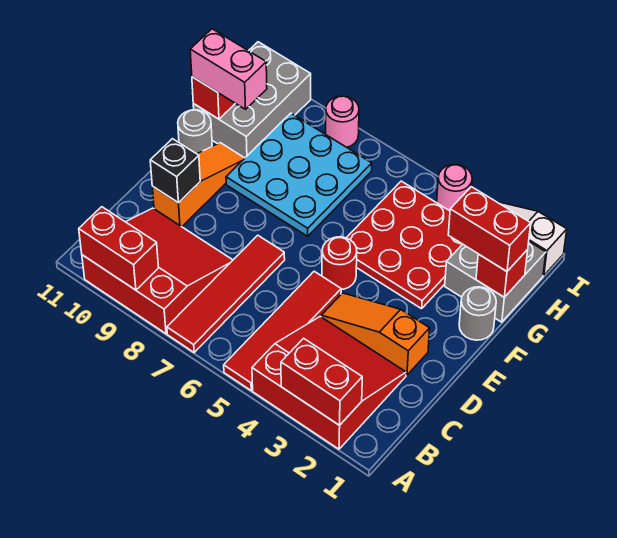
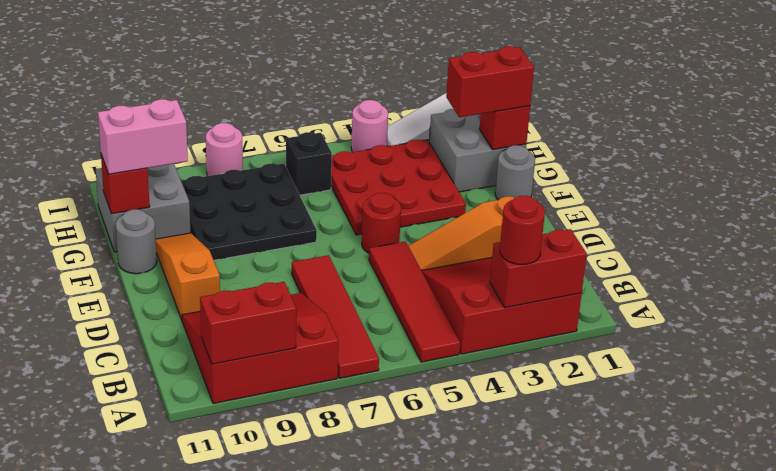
none -> red 1x1 round brick [500,196,545,265]
black 1x1 brick [150,139,200,203] -> black 1x1 brick moved to [286,132,332,195]
cyan 3x3 plate [226,113,372,236] -> black 3x3 plate [181,163,317,260]
grey 2x3 brick [193,42,311,158] -> grey 2x2 brick [96,164,191,252]

